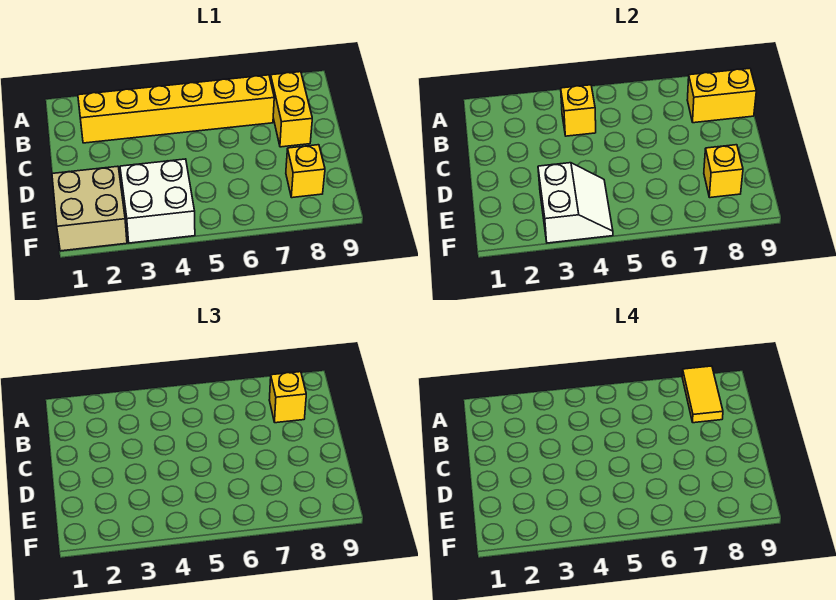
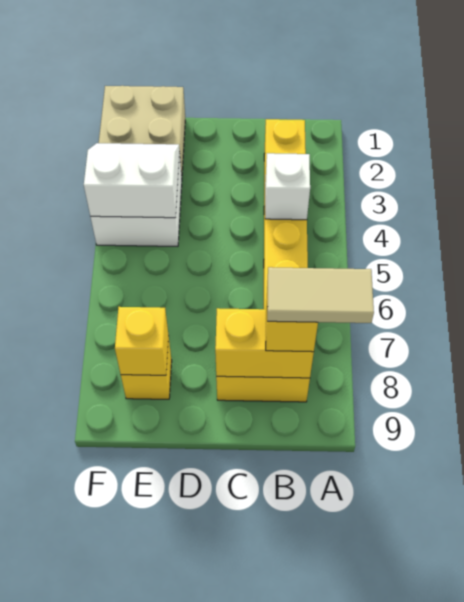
yellow 1x2 tile [682,366,723,423] -> tan 1x2 tile [267,267,374,323]
yellow 1x1 brick [561,85,596,136] -> white 1x1 brick [265,153,310,220]
yellow 1x2 brick [687,68,756,123] -> yellow 1x2 brick turned to [215,308,314,378]
white 2x2 slope [538,163,613,243] -> white 2x2 slope turned to [84,143,180,218]

